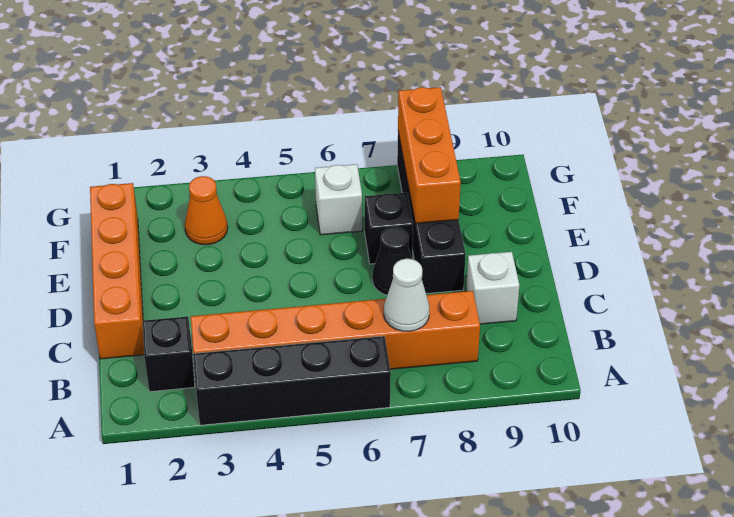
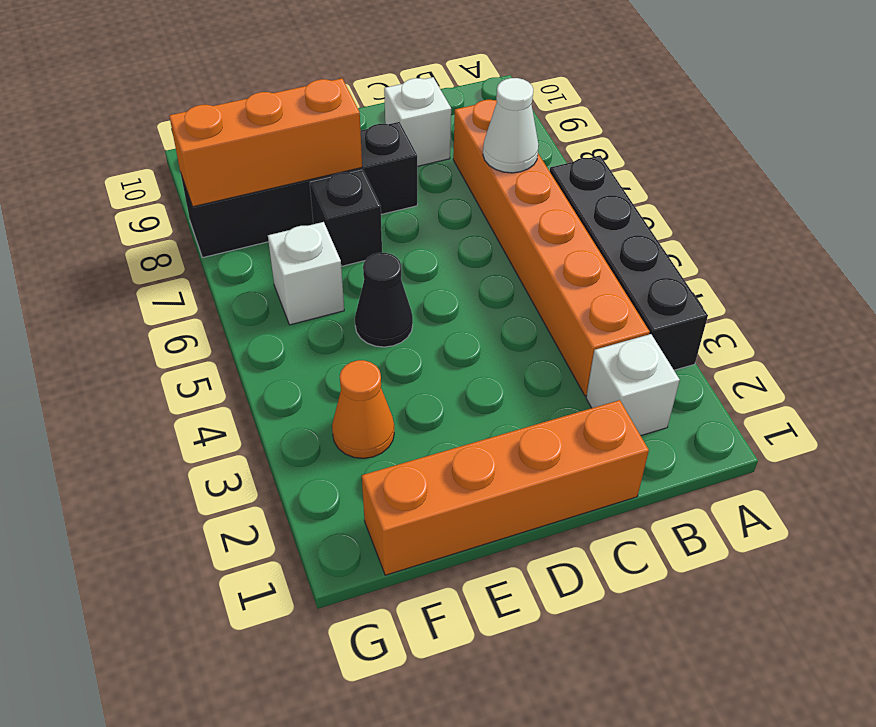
black 1x1 brick [143,317,195,392] -> white 1x1 brick [586,334,680,435]
black 1x1 cone [372,227,412,295] -> black 1x1 cone moved to [355,253,413,347]

